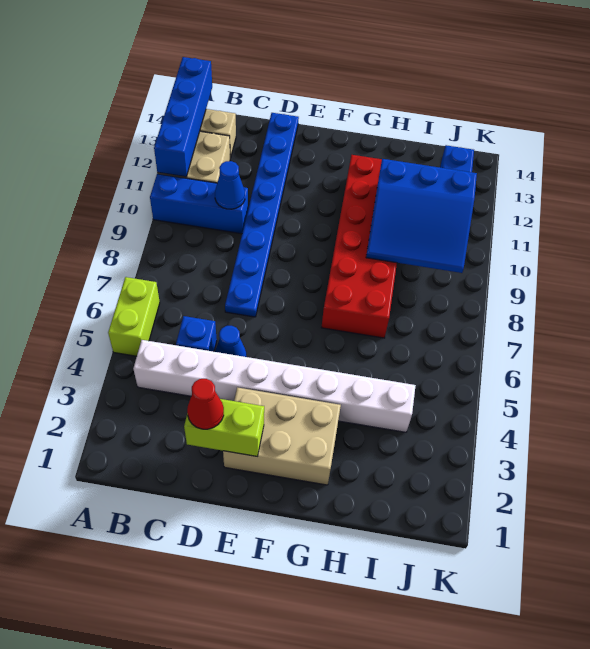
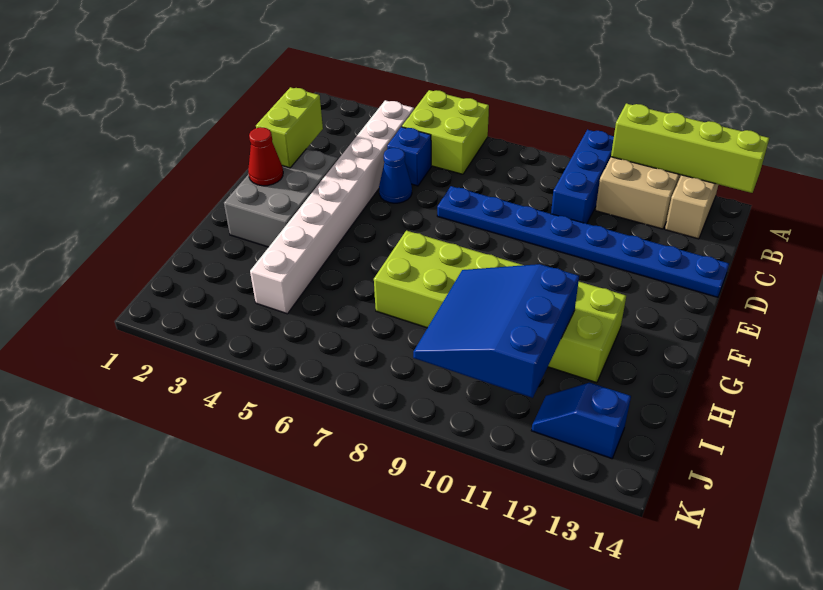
lime 1x2 brick [108,277,160,356] -> lime 2x2 brick [402,90,489,174]
blue 1x4 brick [154,57,212,177] -> lime 1x4 brick [611,103,769,193]
blue 1x1 cone [215,161,245,209] -> none
red 1x1 cone [187,379,224,429] -> red 1x1 cone moved to [248,127,283,186]
tan 2x3 brick [223,387,341,485] -> grey 2x3 brick [224,149,338,247]
red 2x6 brick [321,155,397,338] -> lime 2x6 brick [374,231,626,383]

